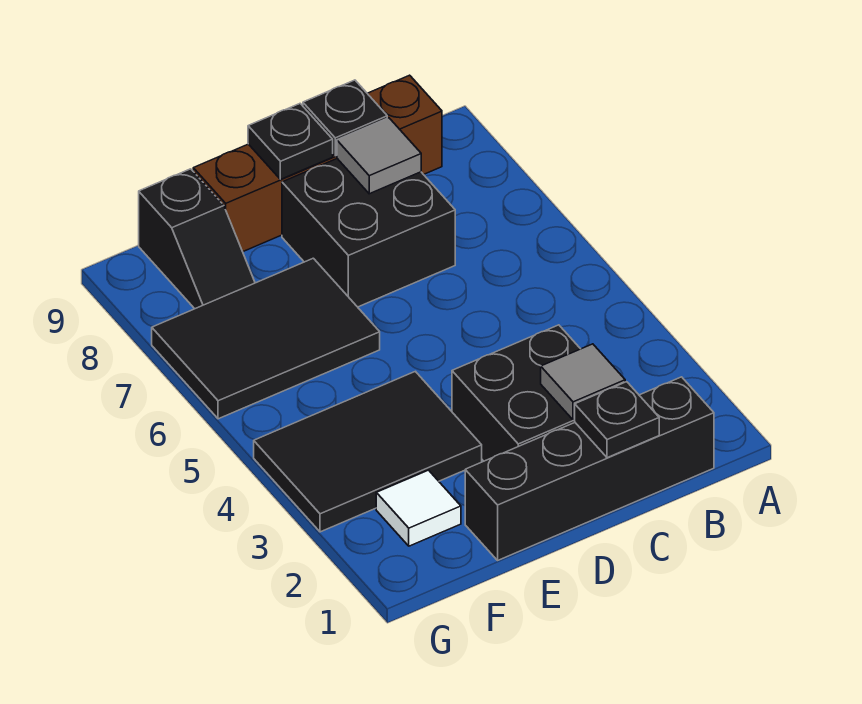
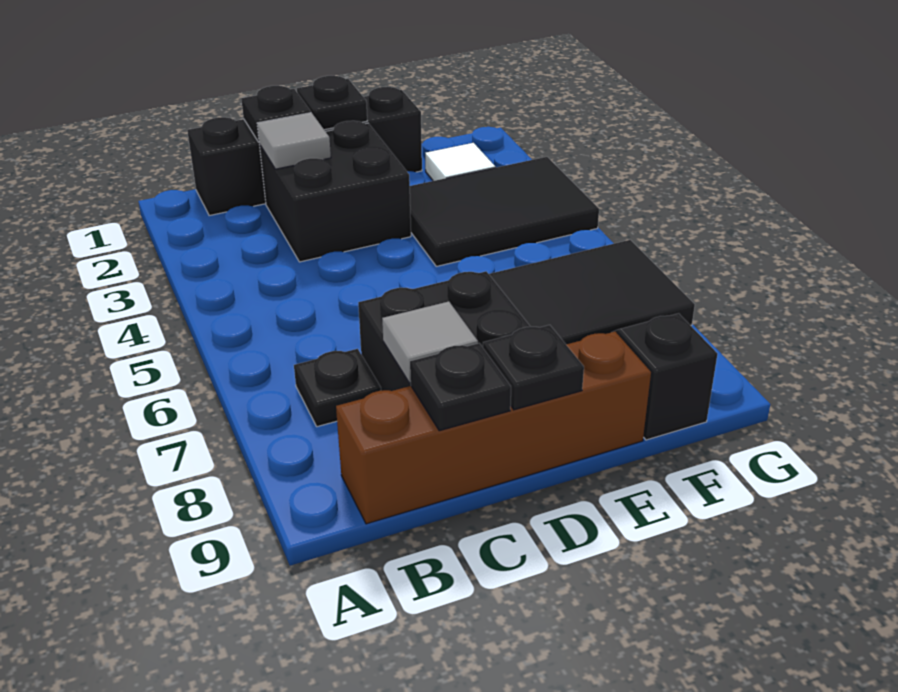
none -> black 1x1 plate [294,349,381,427]
none -> black 1x1 plate [297,76,367,130]

